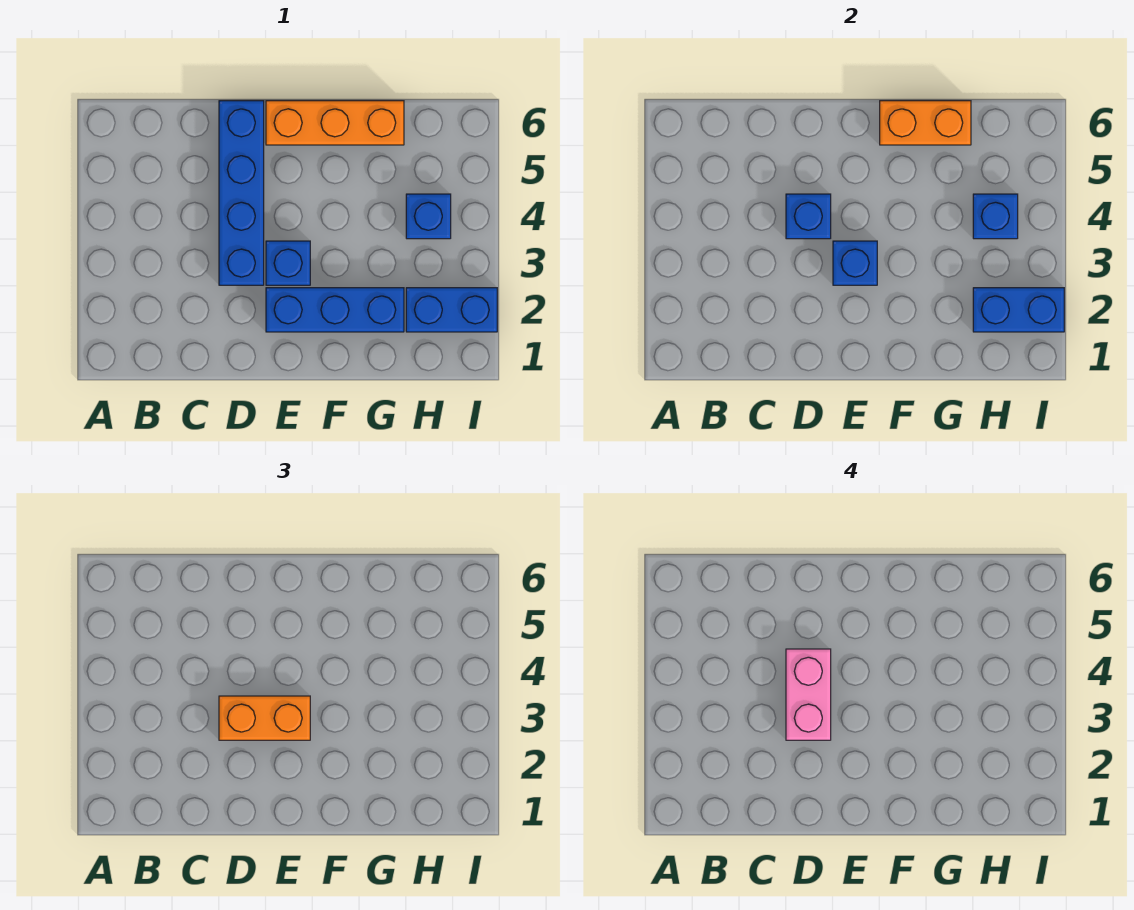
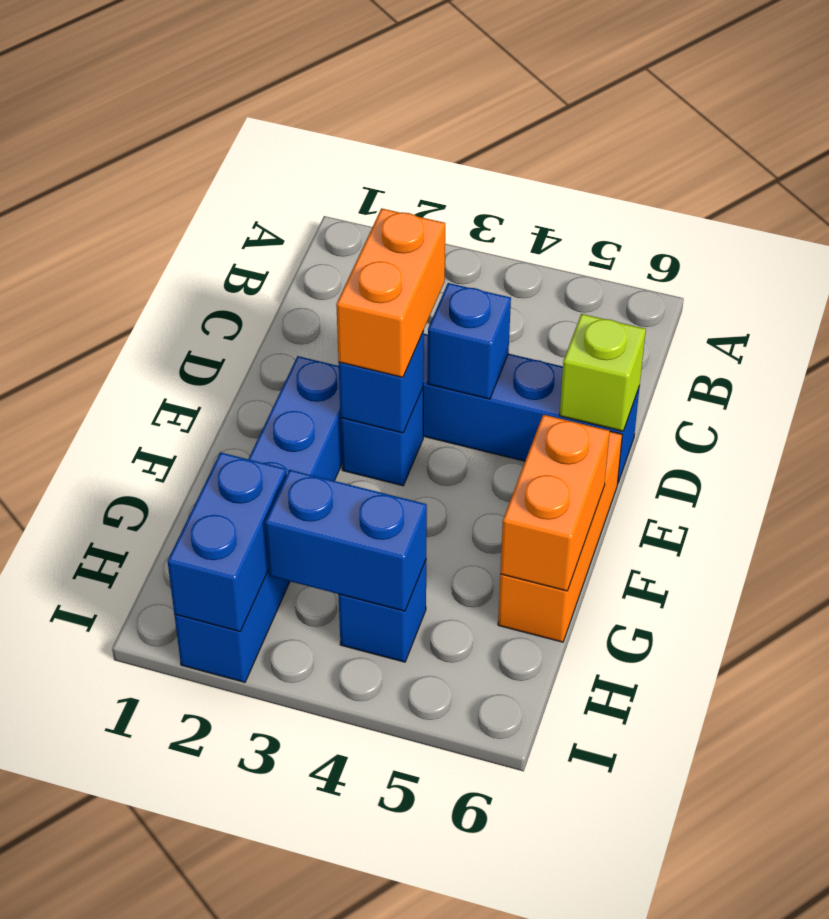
pink 1x2 brick [786,649,831,740] -> none
none -> lime 1x1 brick [560,314,646,431]
blue 1x1 brick [973,194,1018,239] -> blue 1x2 brick [265,470,427,611]

